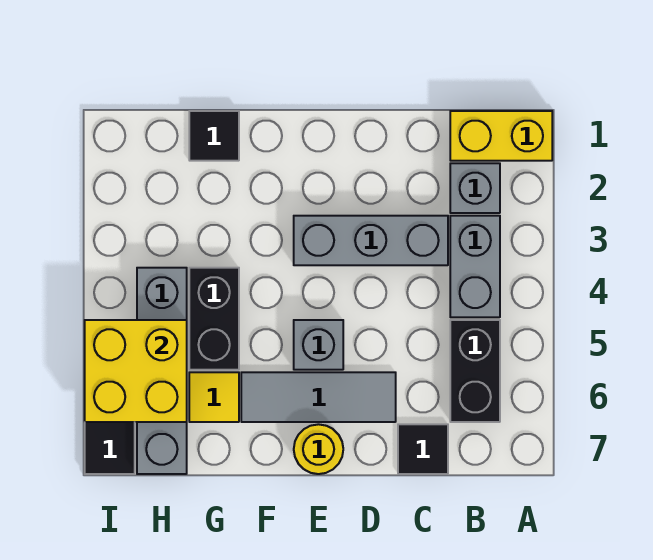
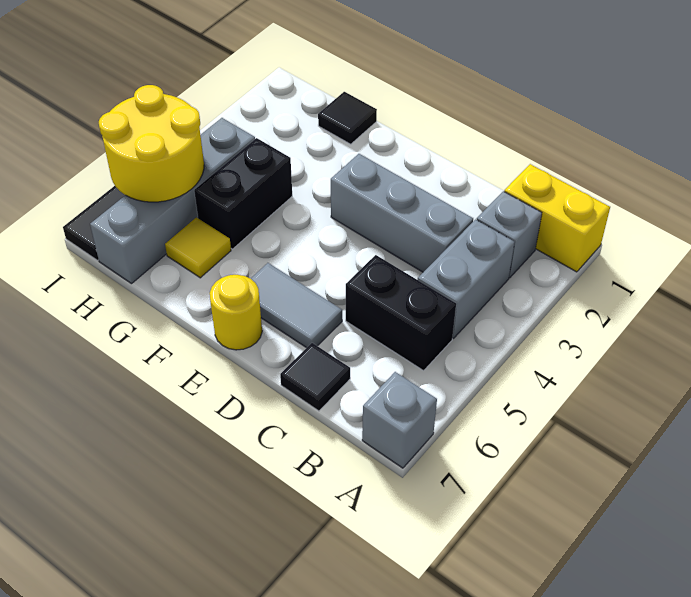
black 1x2 brick [450,320,500,422] -> black 1x2 brick turned to [346,255,456,371]
grey 1x3 tile [241,372,396,422] -> grey 1x2 tile [251,263,342,348]
grey 1x1 brick [294,320,343,370] -> grey 1x1 brick moved to [362,372,437,468]
yellow 2x2 brick [85,320,187,422] -> yellow 2x2 round brick [99,85,204,202]

